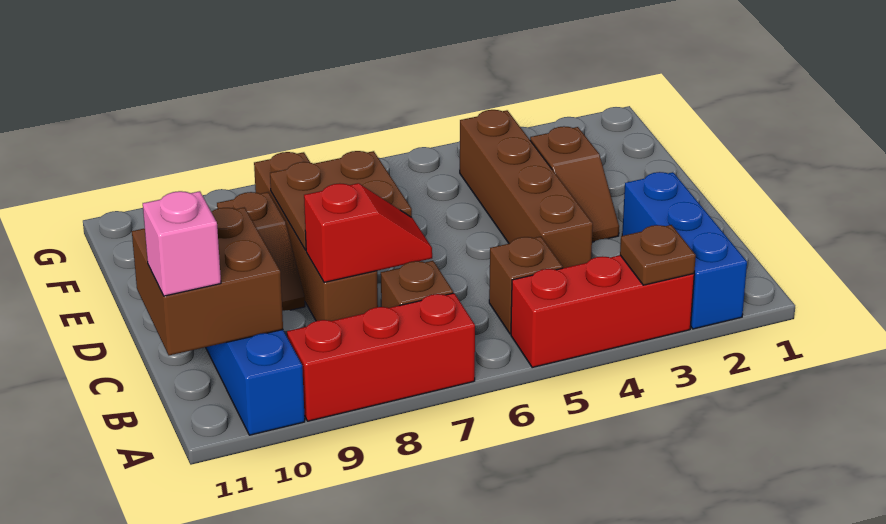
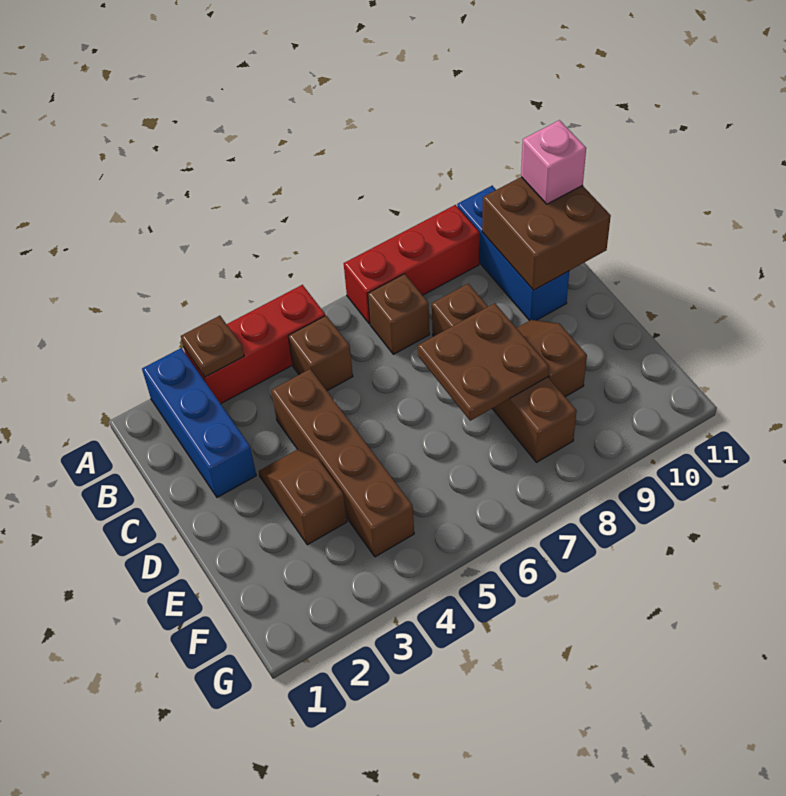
red 1x2 slope [304,183,432,282] -> none

